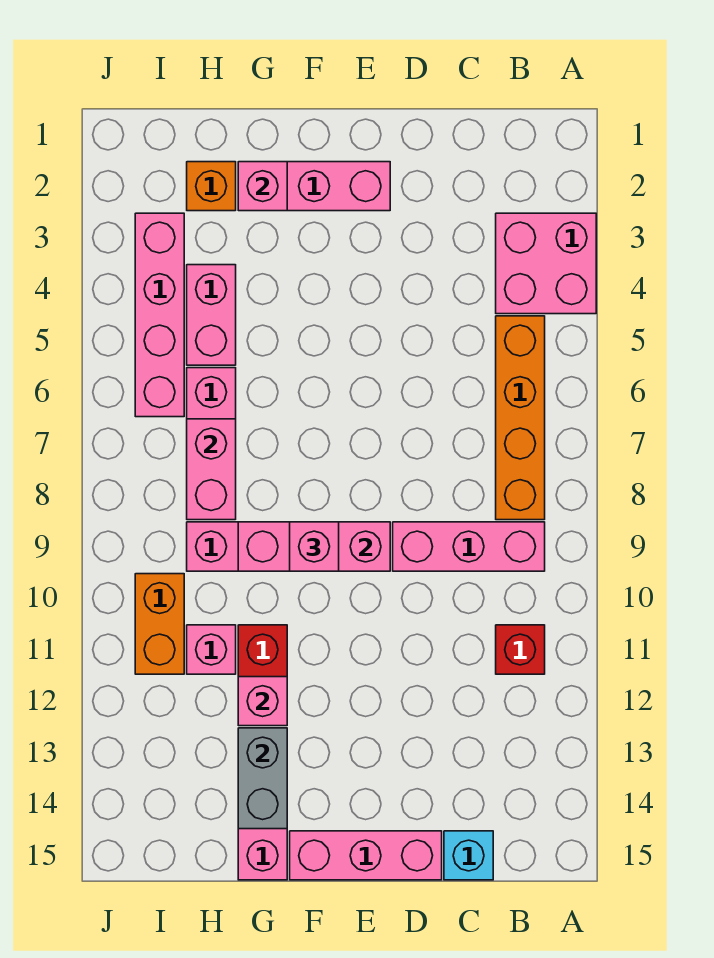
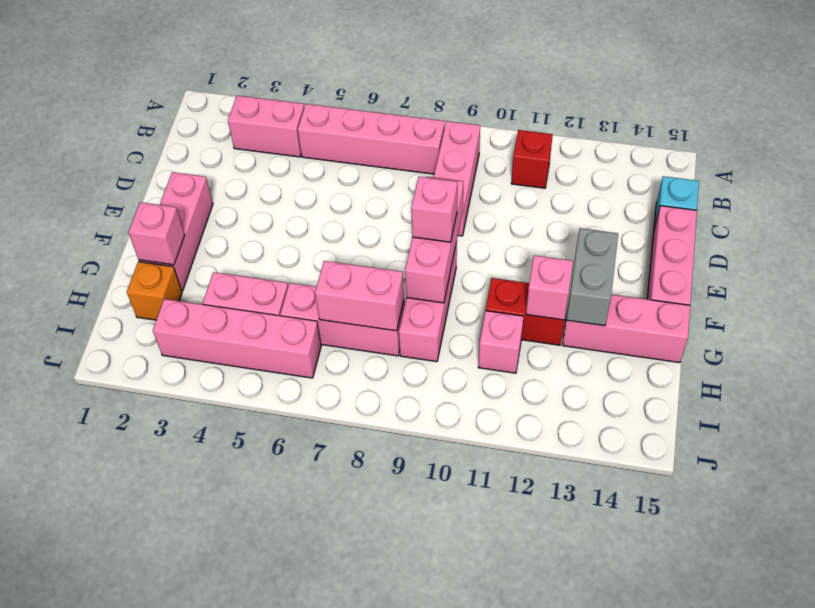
pink 2x2 brick [496,213,596,314] -> pink 1x2 brick [228,96,304,157]
orange 1x4 brick [496,316,545,520] -> pink 1x4 brick [298,104,444,174]
grey 1x2 brick [238,728,287,829] -> grey 1x2 brick turned to [567,228,618,326]
orange 1x2 brick [135,574,184,674] -> none

